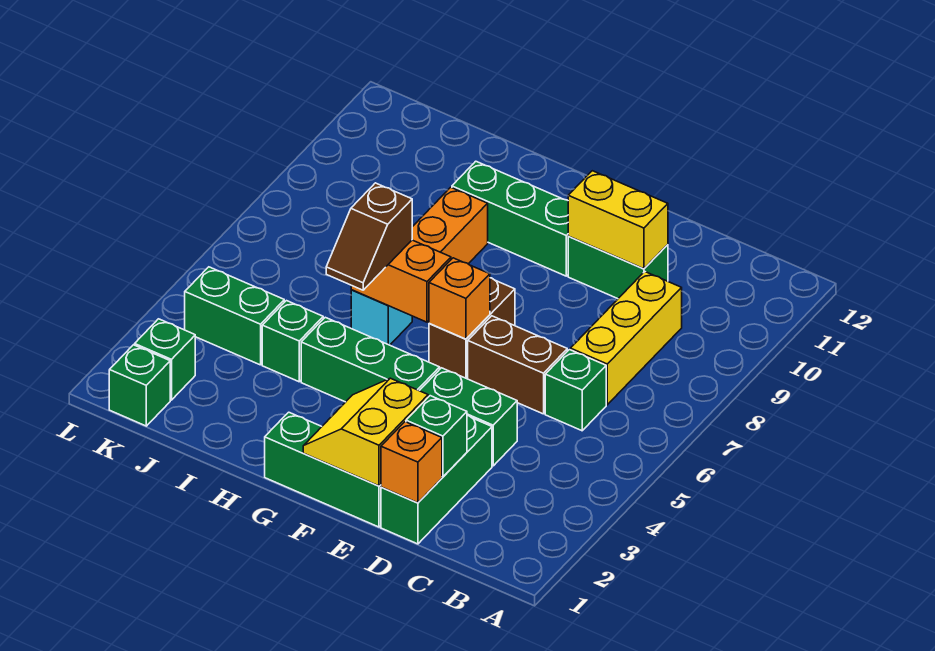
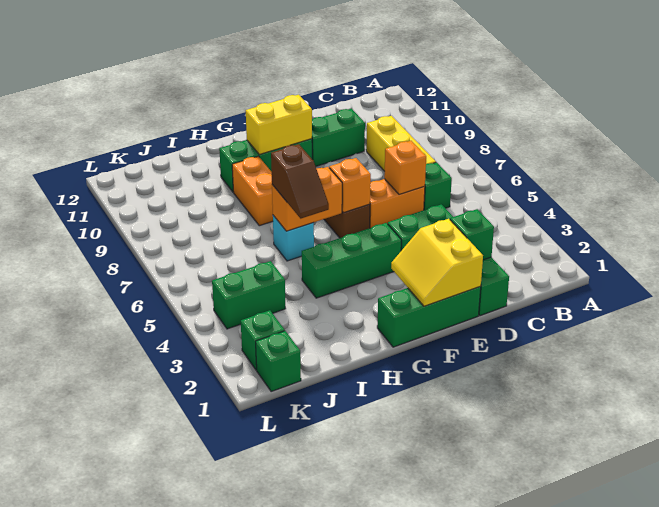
orange 1x1 brick [381,422,442,503] -> orange 1x1 brick moved to [384,141,426,195]
brown 1x2 brick [468,316,567,414] -> orange 1x2 brick [370,179,425,228]
yellow 1x2 brick [568,171,668,269] -> yellow 1x2 brick moved to [246,95,312,155]
green 1x1 brick [262,301,323,382] -> none

